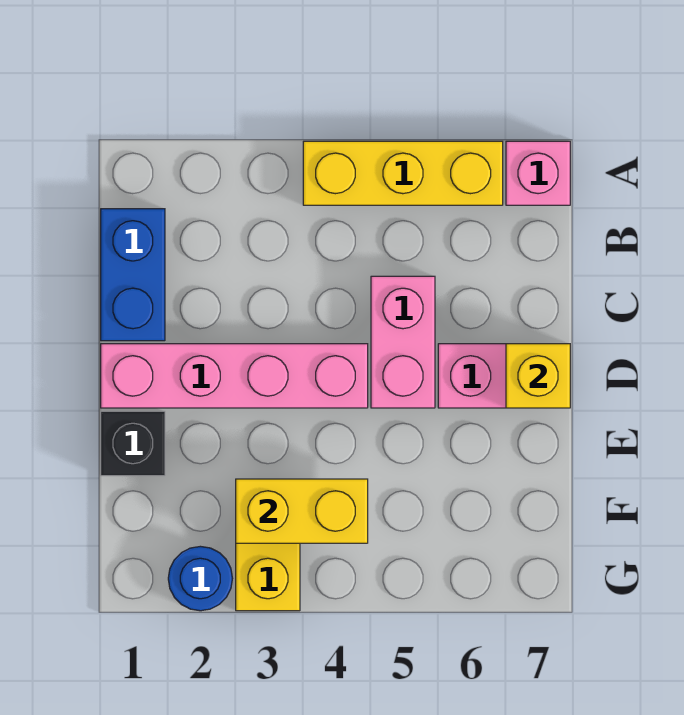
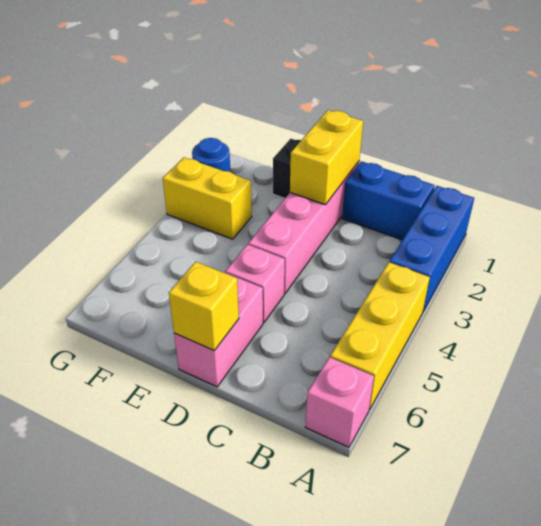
none -> blue 1x3 brick [390,186,474,311]
pink 1x2 brick [371,276,435,408] -> pink 1x1 brick [225,244,285,323]
yellow 1x2 brick [236,479,368,543] -> yellow 1x2 brick moved to [290,110,363,205]

